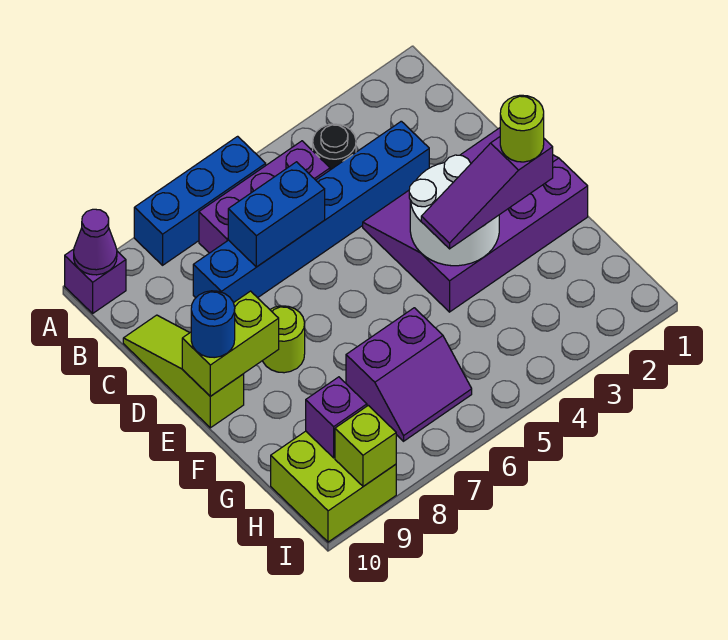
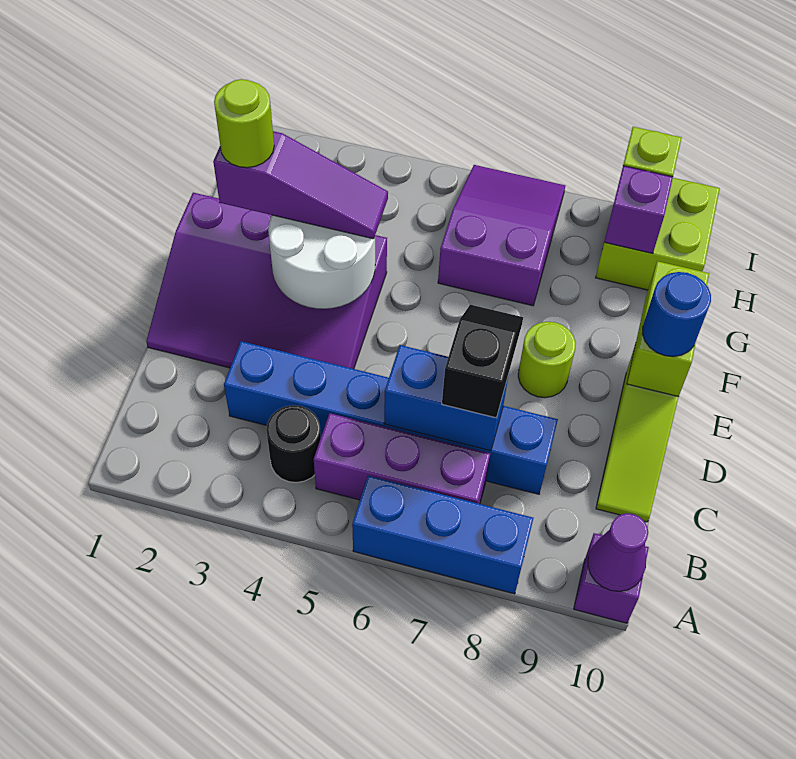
none -> black 1x2 slope [442,305,523,418]
lime 1x2 brick [182,291,279,396] -> lime 1x2 brick turned to [627,261,709,397]
purple 2x2 slope [346,308,472,441] -> purple 2x3 slope [438,165,565,306]

